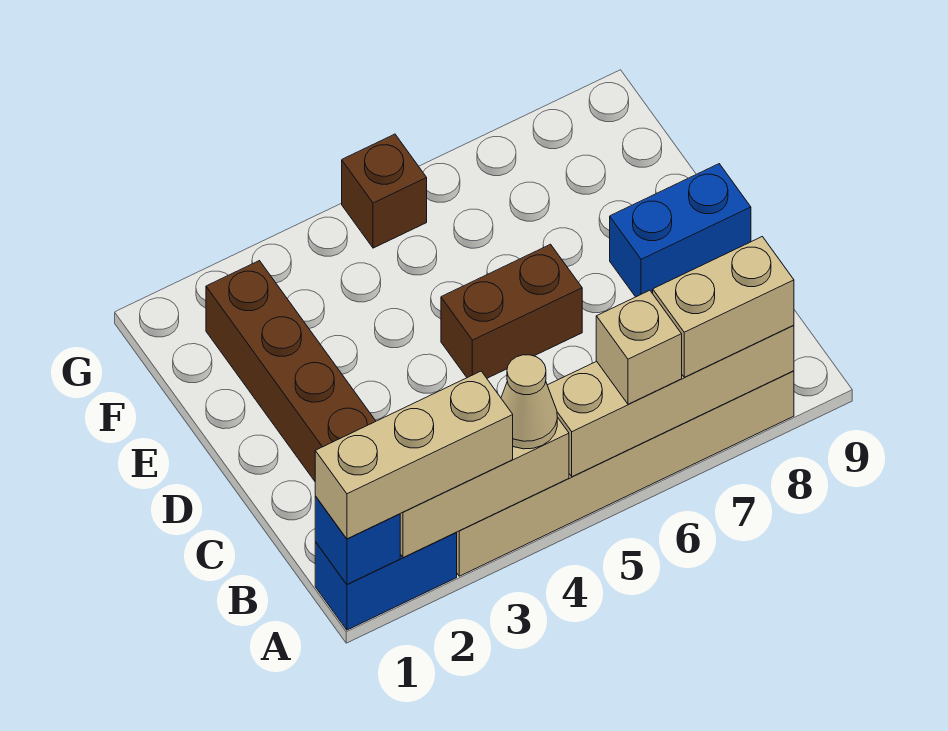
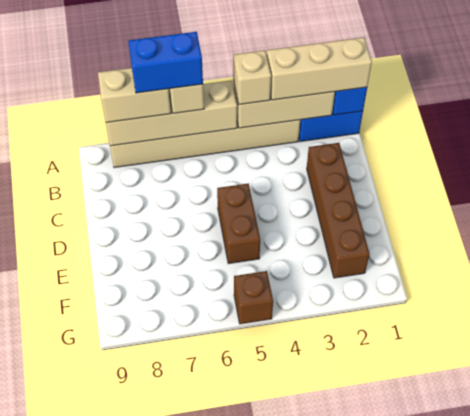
tan 1x1 cone [501,355,557,449] -> tan 1x1 brick [233,50,271,104]
brown 1x2 brick [441,244,582,378] -> brown 1x2 brick turned to [217,184,260,264]
blue 1x2 brick [610,164,751,297] -> blue 1x2 brick moved to [128,32,203,93]

